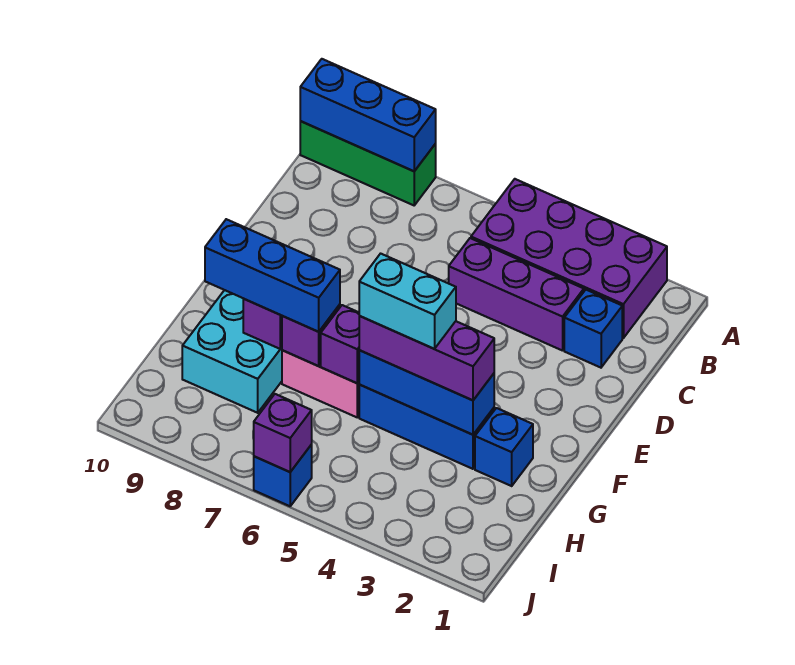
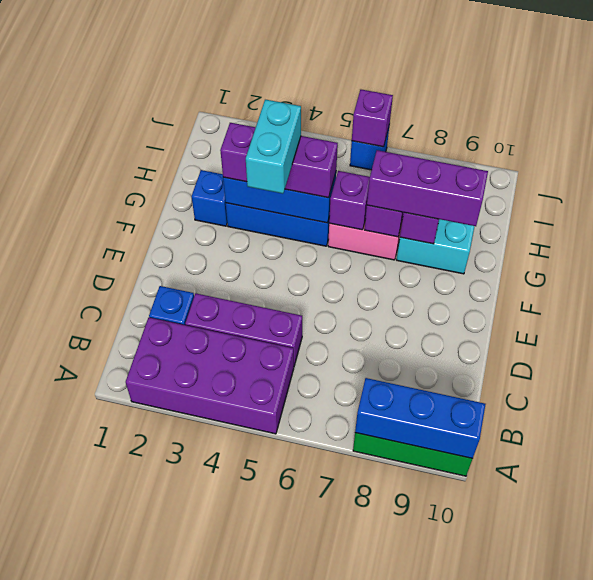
cyan 1x2 brick [359,254,456,349] -> cyan 1x2 brick turned to [246,100,301,194]
blue 1x3 brick [205,219,340,332] -> purple 1x3 brick [367,150,488,226]

